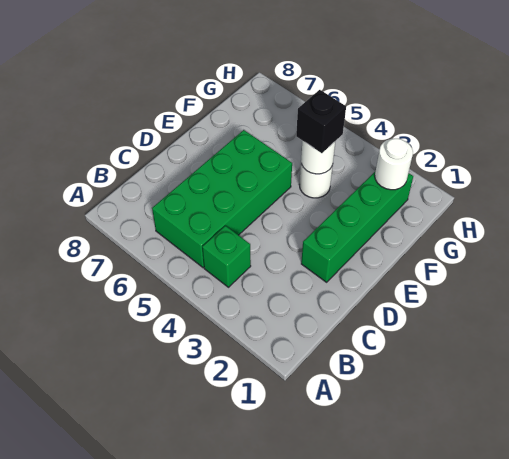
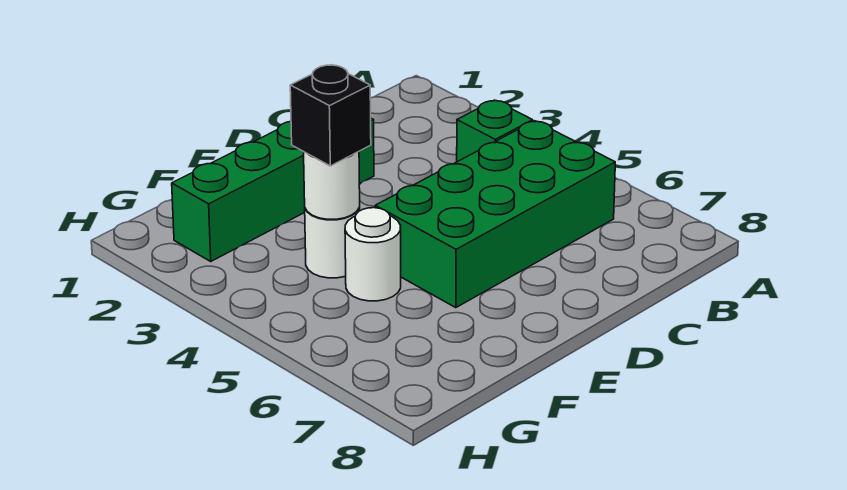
white 1x1 round brick [375,139,413,190] -> white 1x1 round brick moved to [345,208,401,301]

